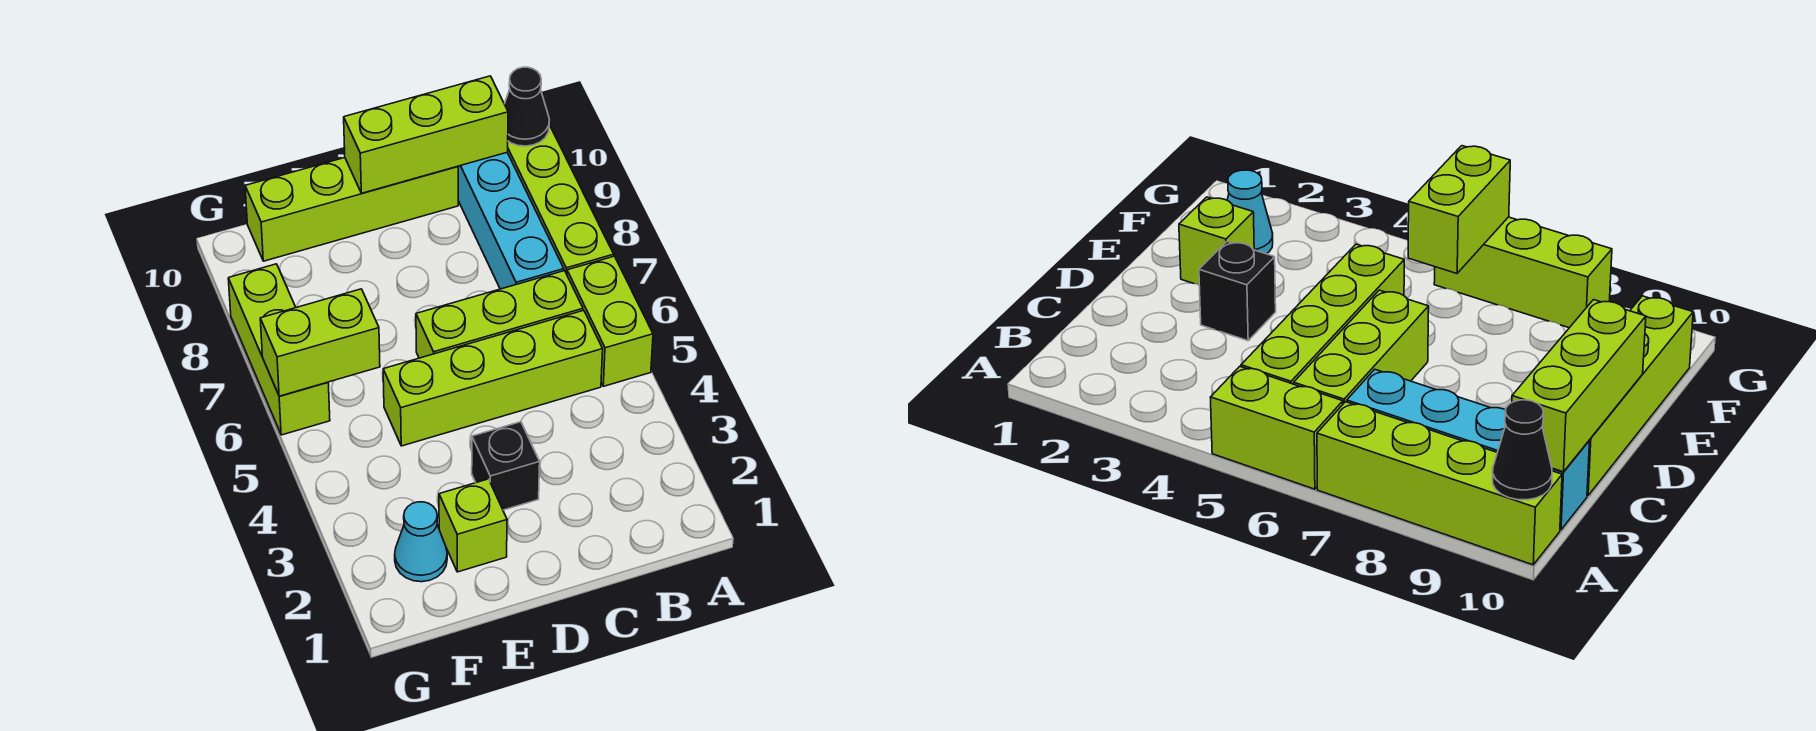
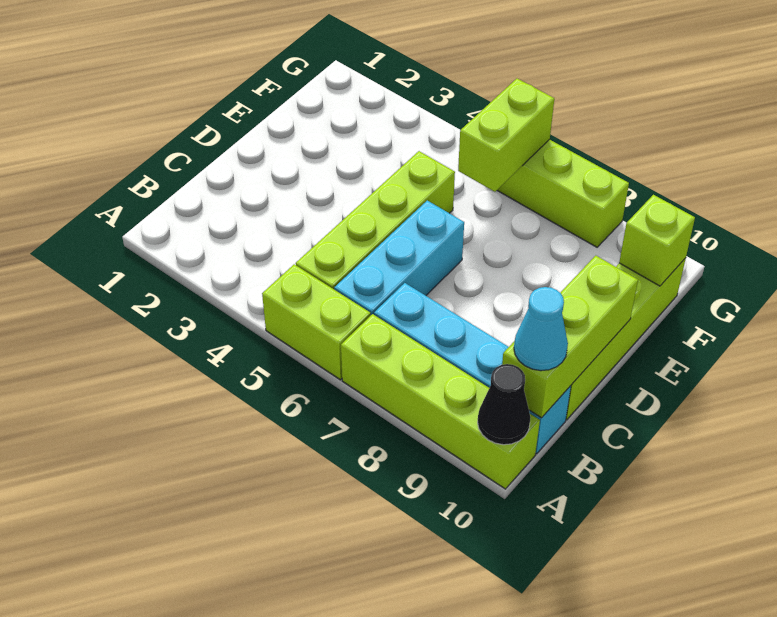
lime 1x3 brick [416,271,583,358] -> cyan 1x3 brick [334,200,464,315]
black 1x1 brick [472,422,540,510] -> none
lime 1x1 brick [439,479,507,572] -> lime 1x1 brick moved to [619,195,695,286]
cyan 1x1 cone [395,502,447,582] -> cyan 1x1 cone moved to [514,287,568,371]

